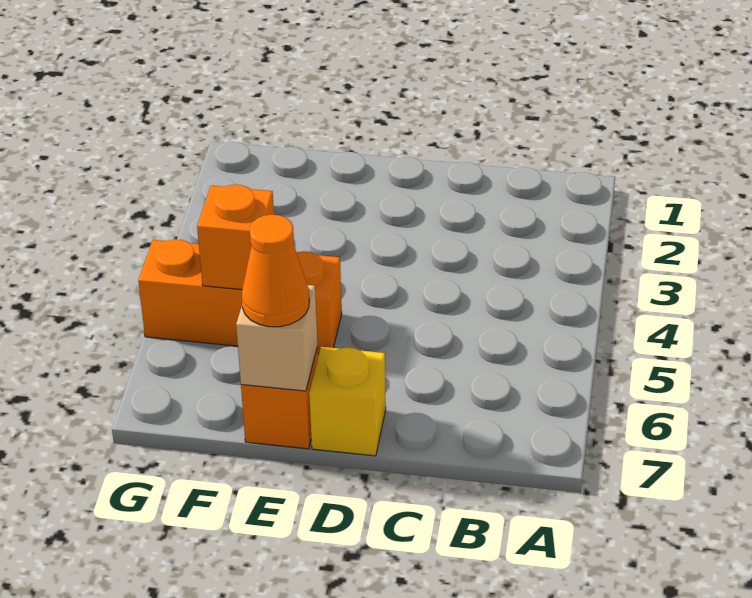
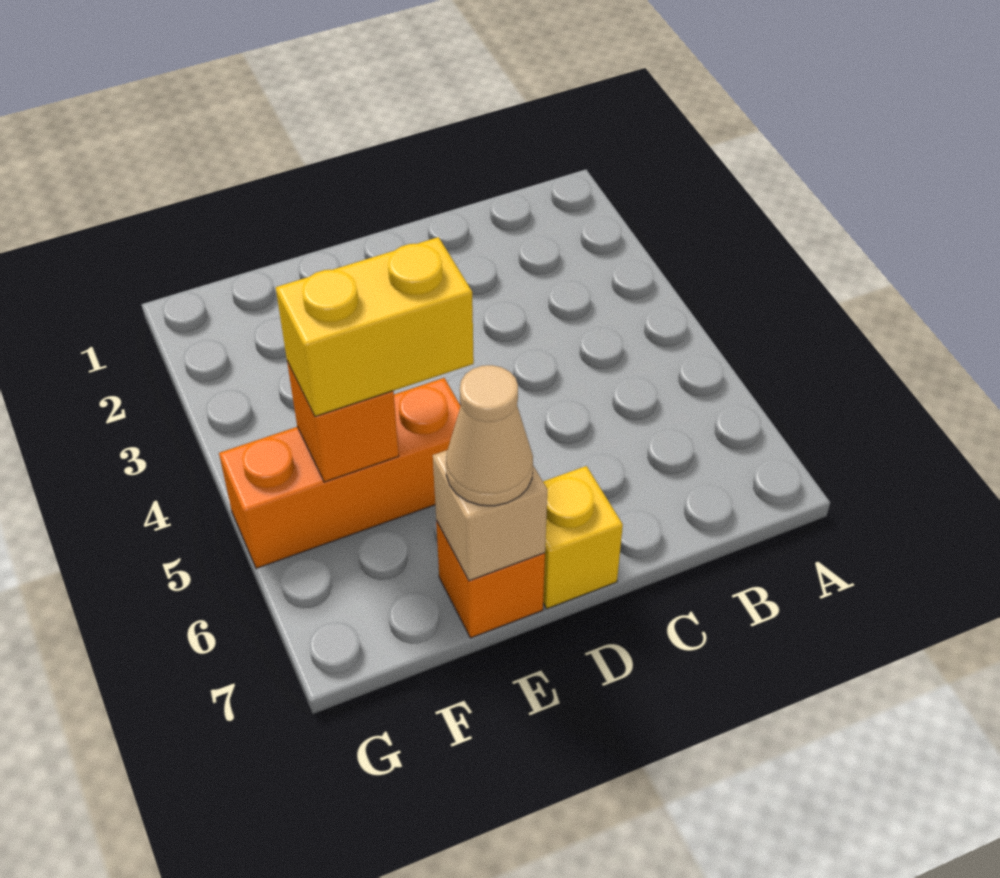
none -> yellow 1x2 brick [276,237,474,417]
orange 1x1 cone [242,215,309,327] -> tan 1x1 cone [446,365,533,506]

